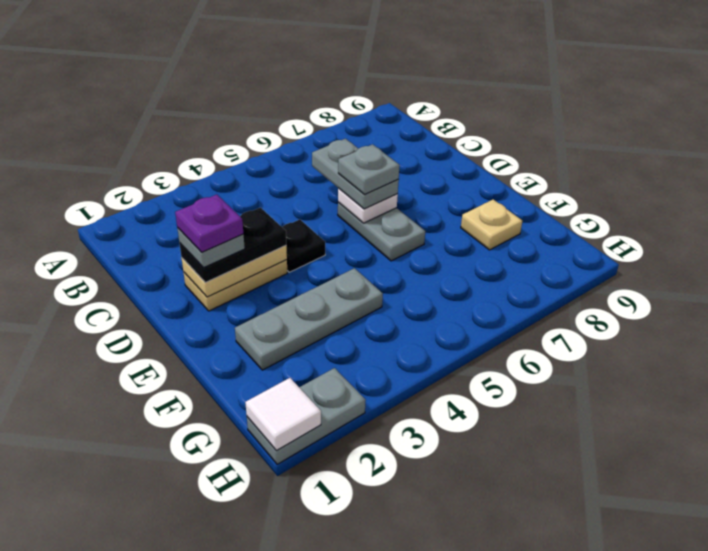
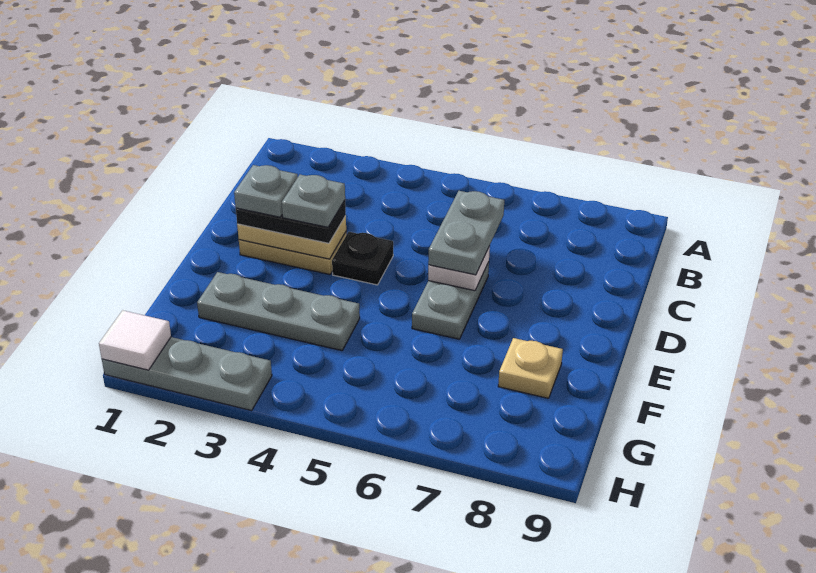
purple 1x1 plate [175,195,243,252] -> none
grey 1x1 plate [338,144,400,194] -> grey 1x1 plate moved to [282,174,345,227]
grey 1x2 plate [247,368,366,464] -> grey 1x3 plate [102,337,272,411]

